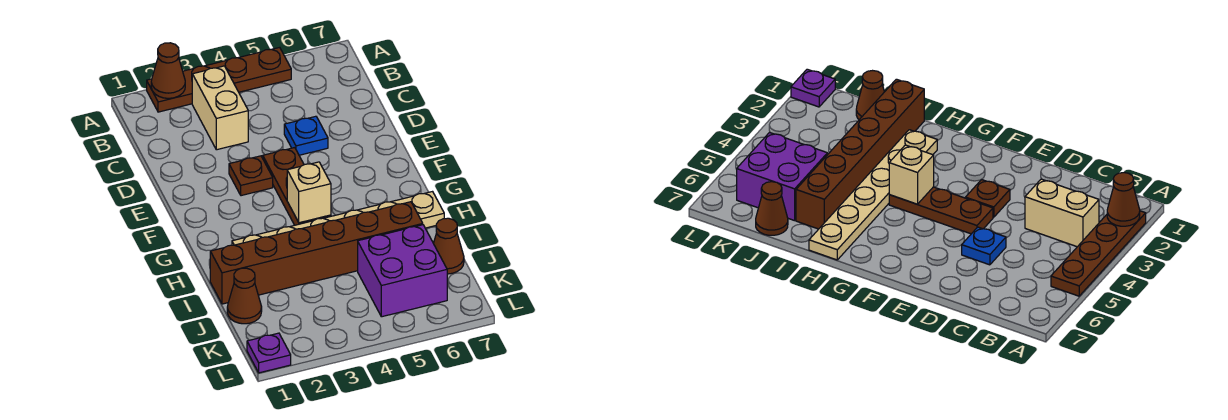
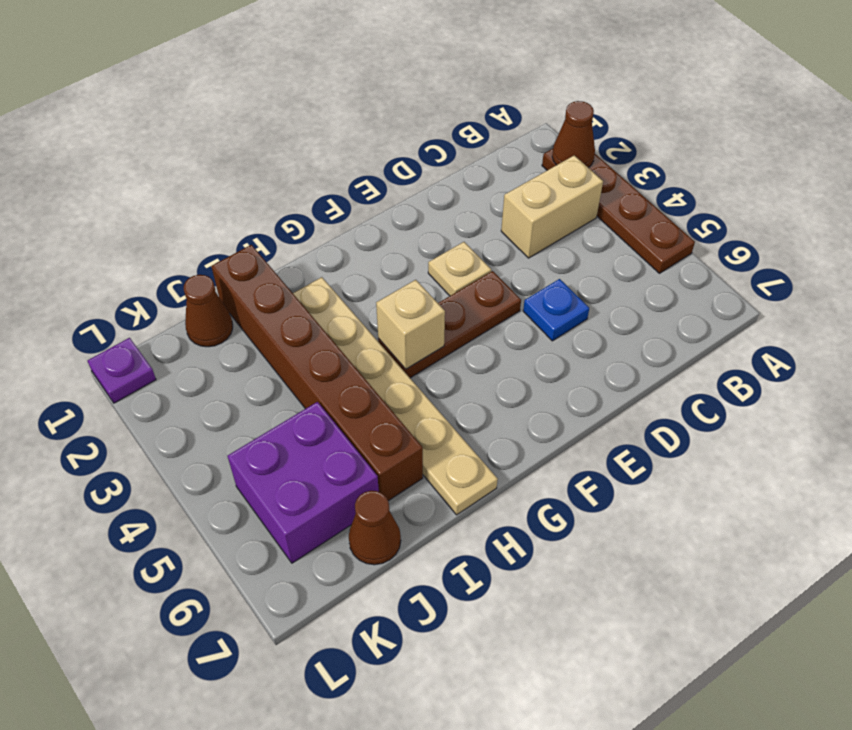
brown 1x1 plate [229,156,273,196] -> tan 1x1 plate [428,242,491,296]

